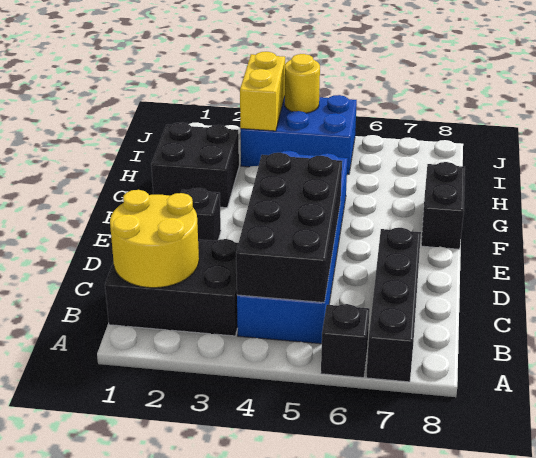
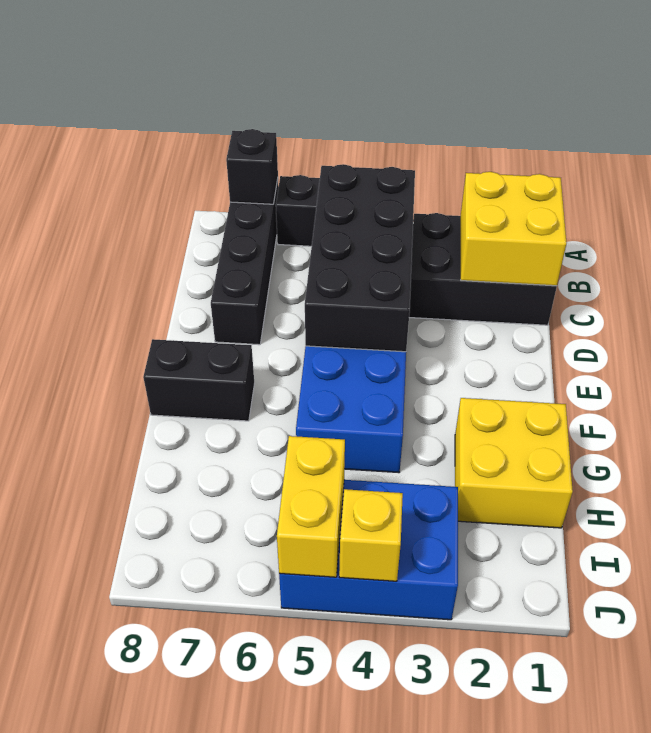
yellow 2x2 round brick [110,190,199,288] -> yellow 2x2 brick [461,172,566,286]
black 1x1 brick [181,188,221,241] -> black 1x1 brick moved to [226,129,278,204]
black 1x2 brick [421,162,465,249] -> black 1x2 brick turned to [143,339,254,421]
black 2x2 brick [151,122,239,208] -> yellow 2x2 brick [455,398,573,528]
yellow 1x2 brick [240,52,285,131] -> yellow 1x2 brick moved to [277,436,345,577]
yellow 1x1 round brick [285,54,320,113] -> yellow 1x1 brick [339,489,403,581]

